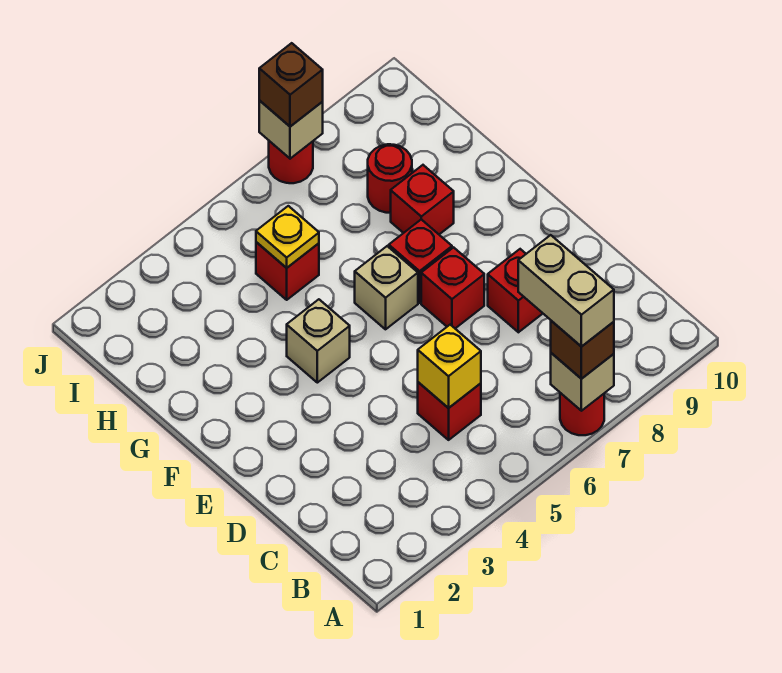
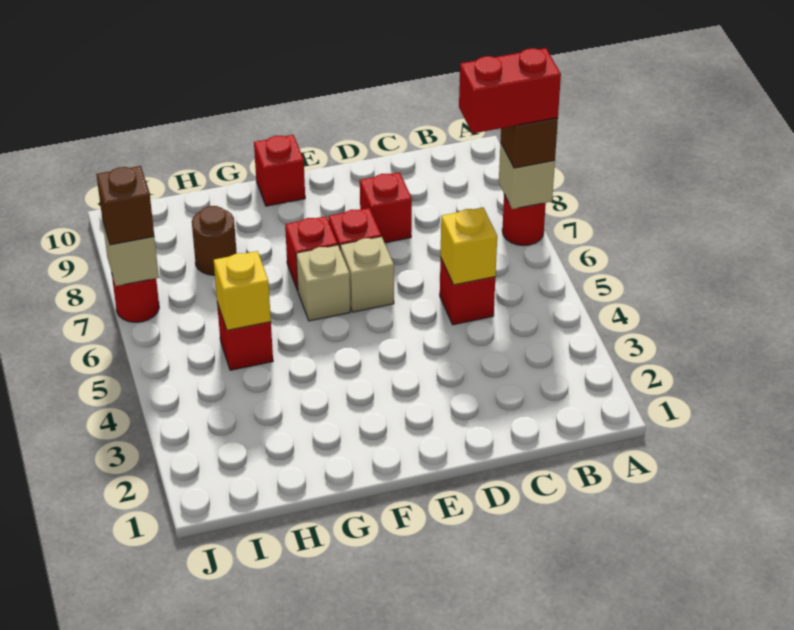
tan 1x2 brick [518,235,614,347] -> red 1x2 brick [459,48,561,134]
tan 1x1 brick [287,299,350,383] -> tan 1x1 brick moved to [340,236,394,312]
red 1x1 brick [391,165,454,234] -> red 1x1 brick moved to [254,135,305,206]
yellow 1x1 plate [256,206,319,268] -> yellow 1x1 brick [214,251,271,330]
red 1x1 round brick [368,144,412,213] -> brown 1x1 round brick [192,206,237,275]

